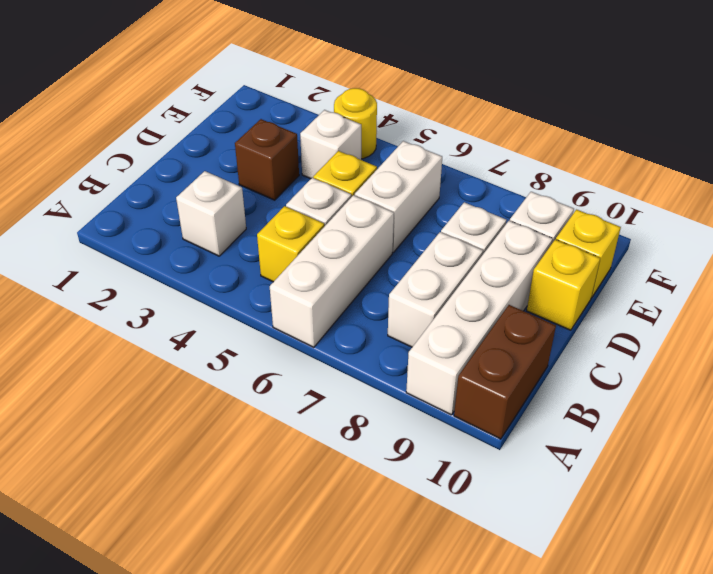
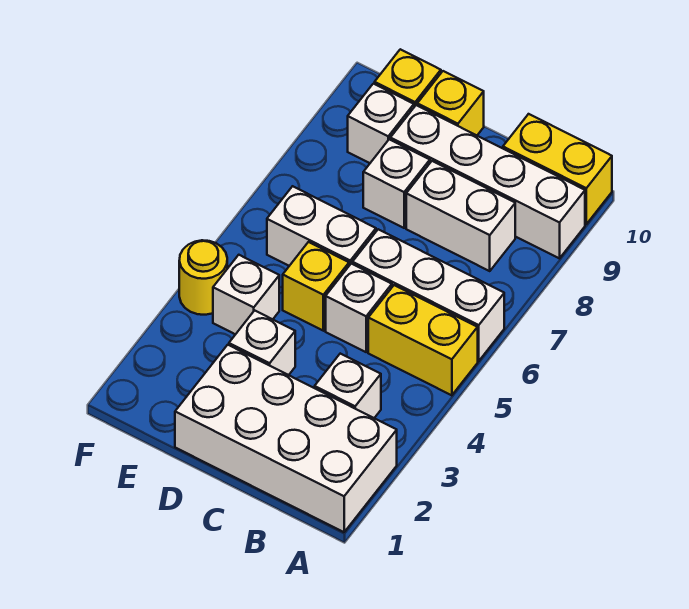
none -> white 2x4 brick [175,345,397,532]
brown 1x2 brick [454,305,556,439] -> yellow 1x2 brick [503,114,612,224]
yellow 1x1 brick [257,206,324,282] -> yellow 1x2 brick [368,285,478,395]
brown 1x1 brick [235,119,299,200] -> white 1x1 brick [229,310,295,375]

